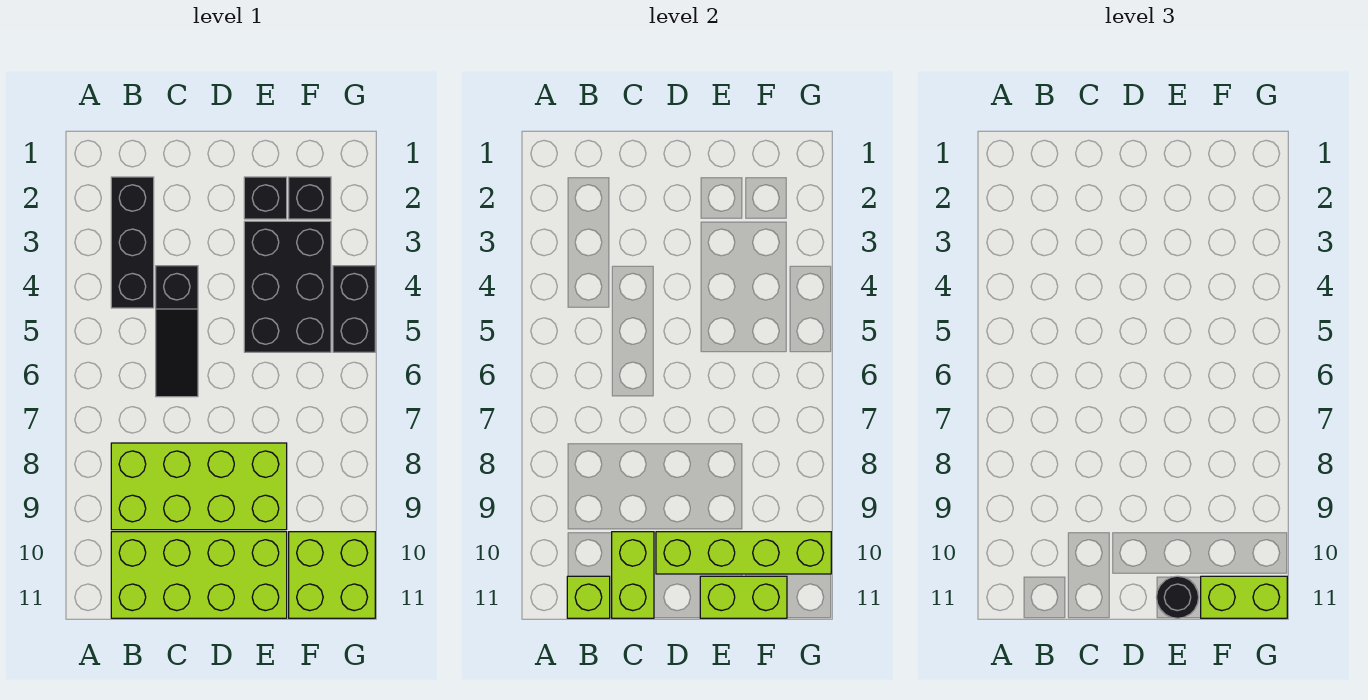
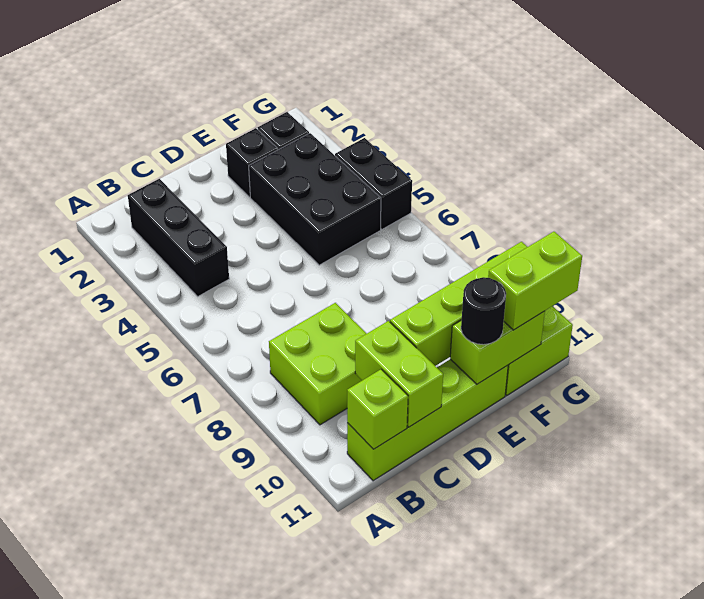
lime 2x4 brick [111,443,287,530] -> lime 2x2 brick [269,303,367,425]
lime 2x4 brick [111,532,287,618] -> lime 1x4 brick [347,359,508,481]
black 1x3 slope [156,266,198,397] -> none

